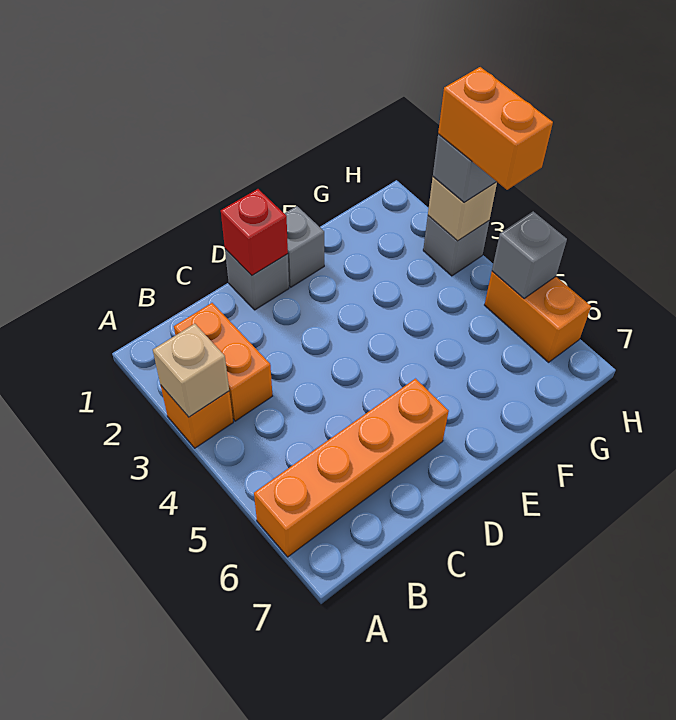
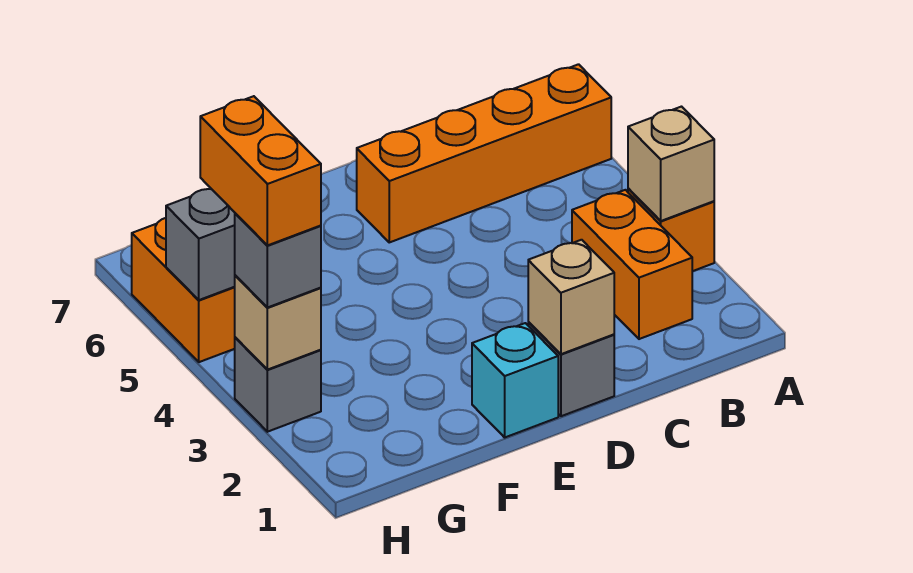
red 1x1 brick [221,189,288,275] -> tan 1x1 brick [528,240,614,354]
grey 1x1 brick [284,206,324,287] -> cyan 1x1 brick [472,323,558,437]

